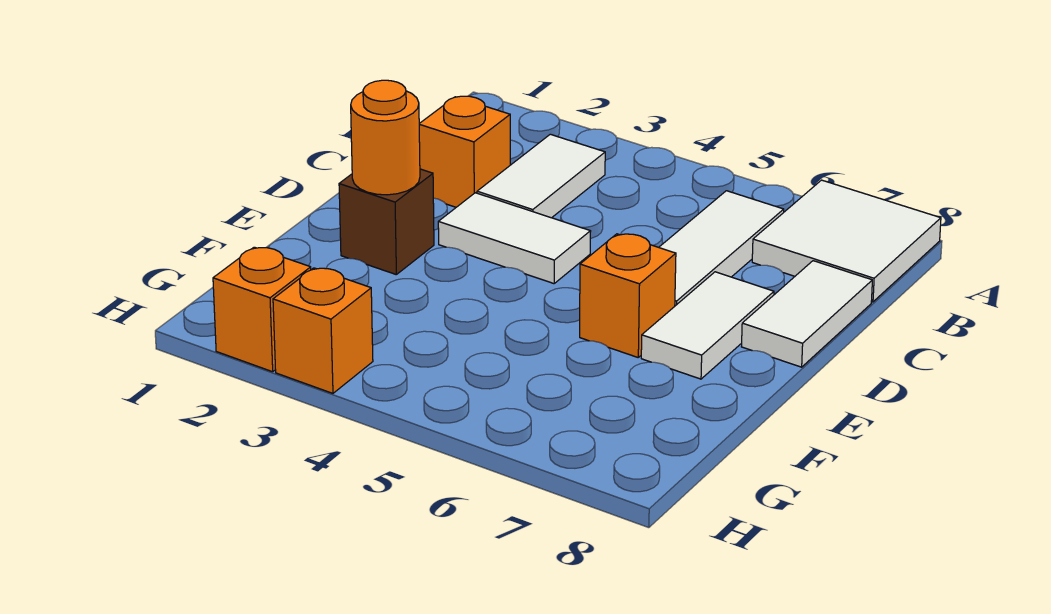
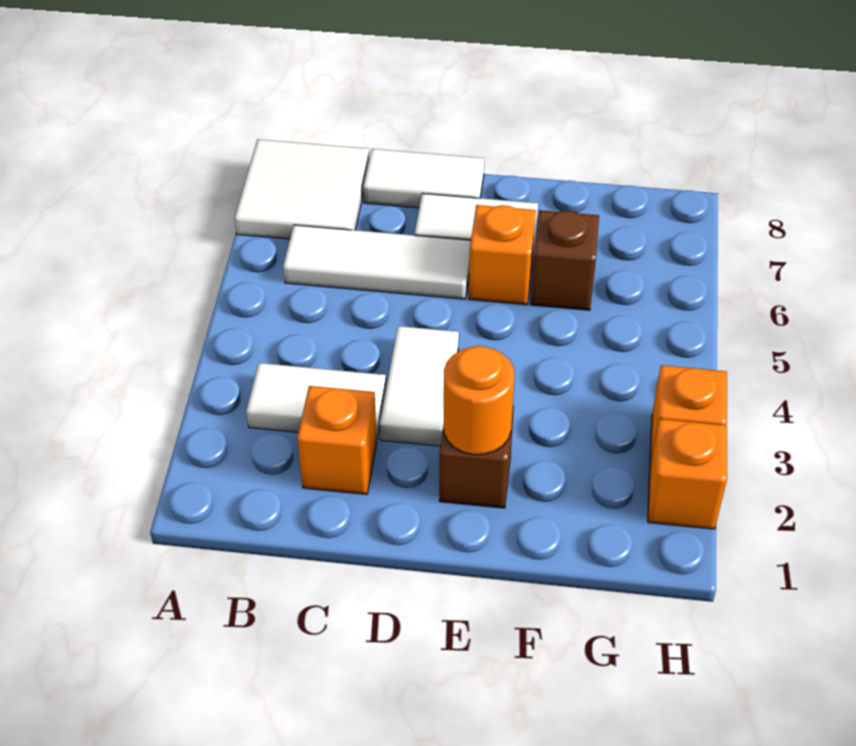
none -> brown 1x1 brick [531,210,599,310]

